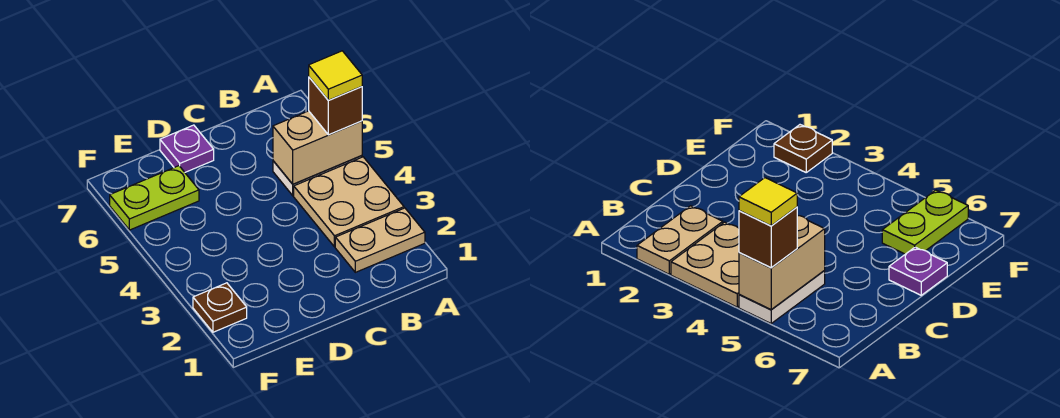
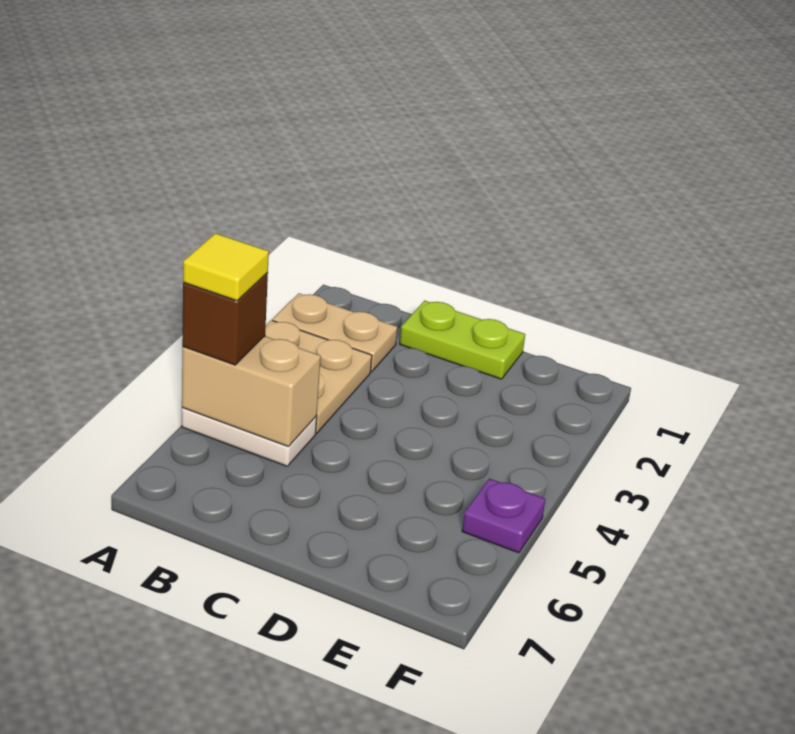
purple 1x1 plate [160,125,214,172] -> purple 1x1 plate moved to [462,479,545,553]
lime 1x2 plate [110,166,199,230] -> lime 1x2 plate moved to [400,301,525,379]
brown 1x1 plate [193,283,247,332] -> none

